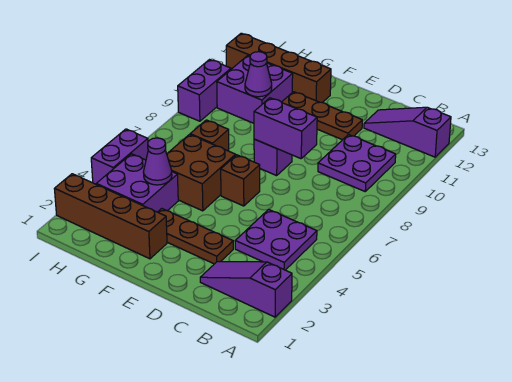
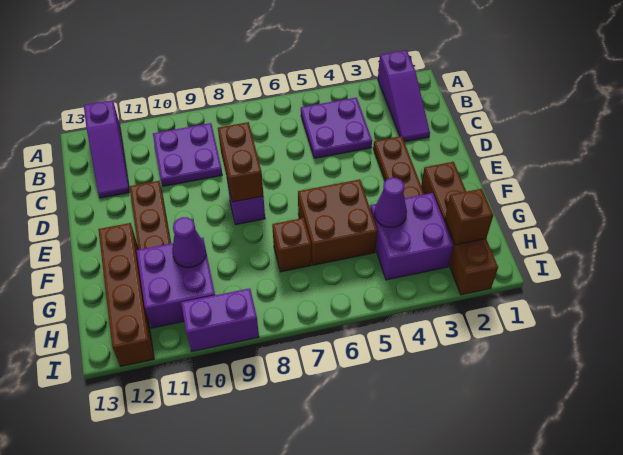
purple 1x2 brick [254,98,317,159] -> brown 1x2 brick [218,122,263,202]
brown 1x1 brick [221,155,260,206] -> brown 1x1 brick moved to [445,189,493,245]
purple 1x2 brick [91,129,148,184] -> none

